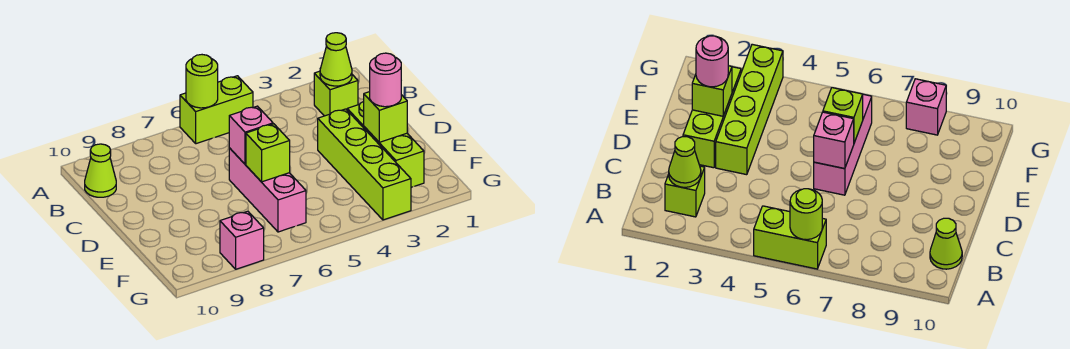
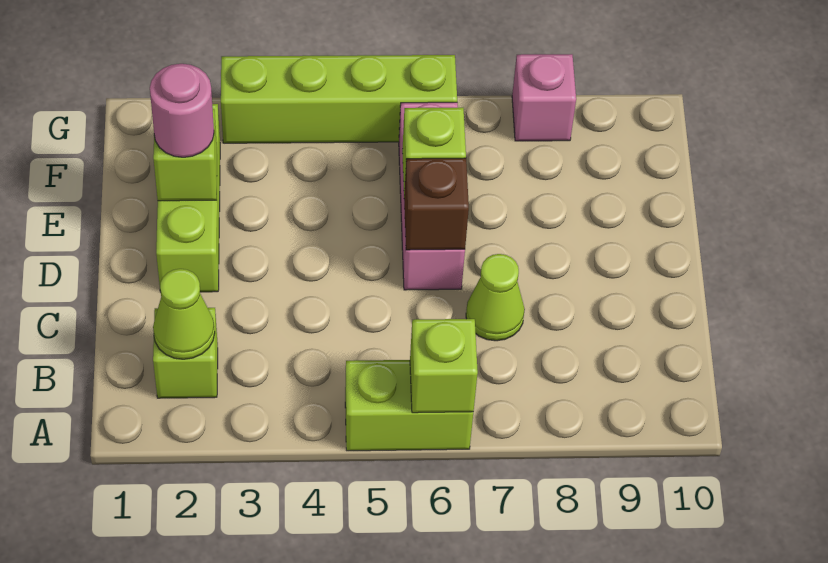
lime 1x1 round brick [186,55,218,108] -> lime 1x1 brick [410,319,478,413]
lime 1x1 cone [85,144,116,197] -> lime 1x1 cone moved to [466,254,525,341]
lime 1x4 brick [318,109,411,220] -> lime 1x4 brick turned to [221,55,457,143]
pink 1x1 brick [229,106,273,164] -> brown 1x1 brick [404,158,469,250]

